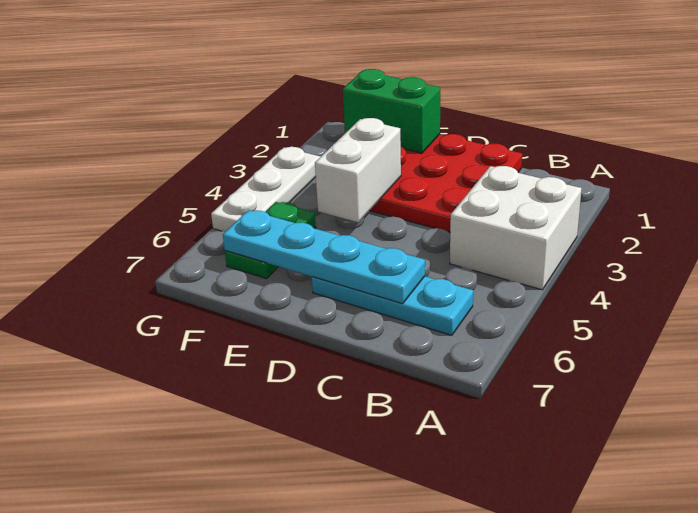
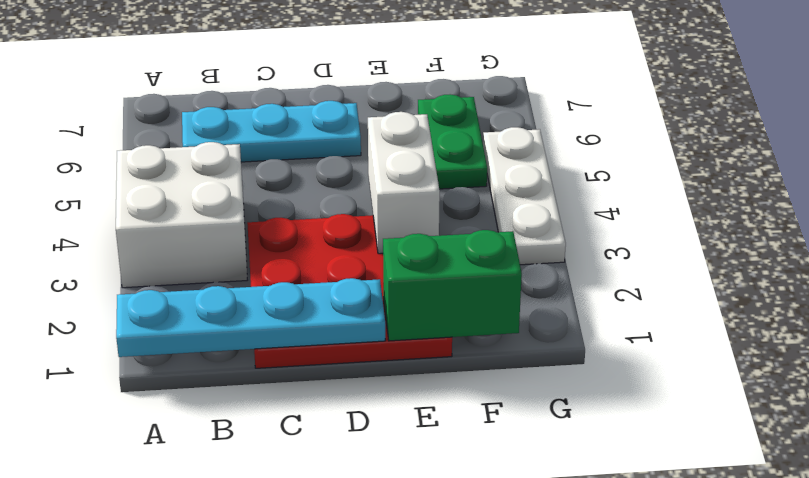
cyan 1x4 plate [223,210,425,304] -> cyan 1x4 plate moved to [116,278,385,357]

